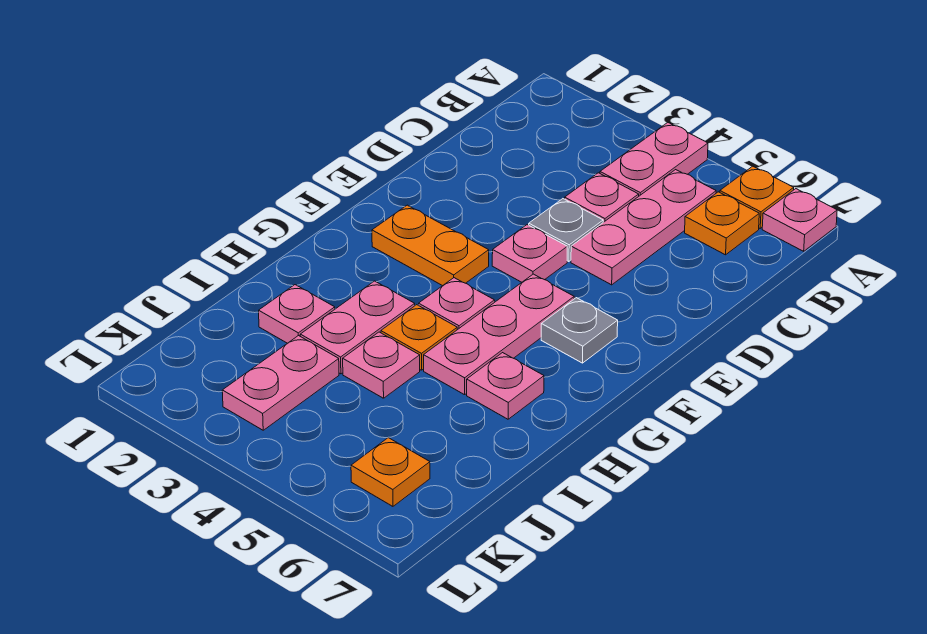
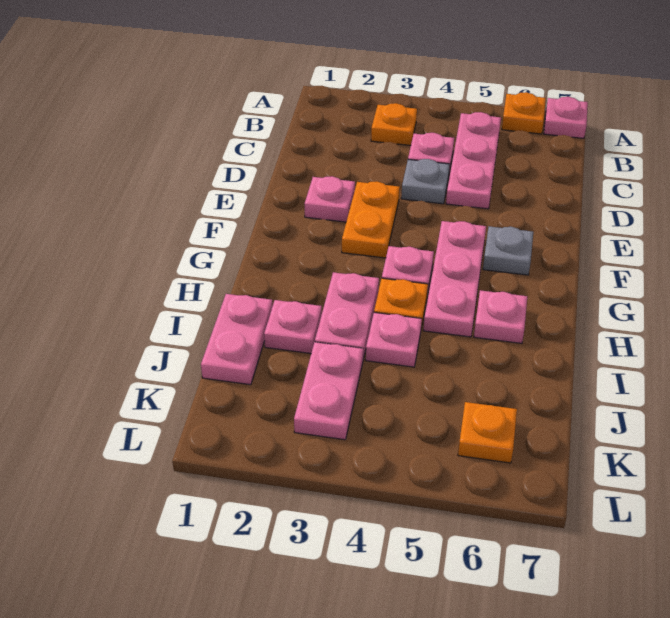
pink 1x2 plate [600,123,708,196] -> pink 1x2 plate moved to [201,294,273,385]
orange 1x1 plate [685,192,759,255] -> orange 1x1 plate moved to [371,103,417,145]
pink 1x1 plate [492,225,567,282] -> pink 1x1 plate moved to [305,176,355,222]
orange 1x2 plate [372,205,489,286] -> orange 1x2 plate turned to [342,181,400,258]

